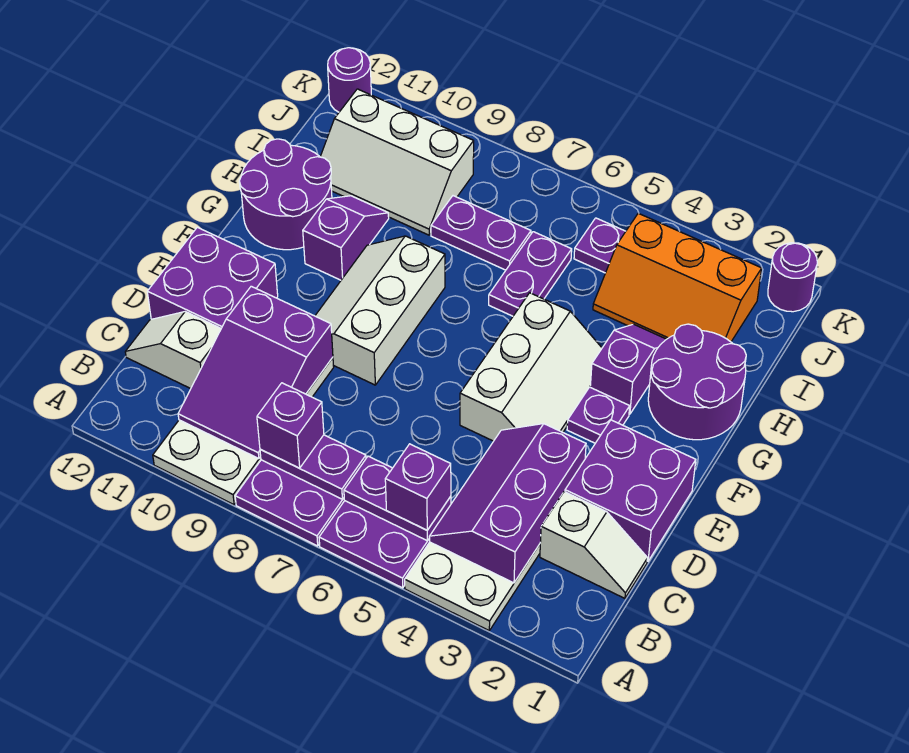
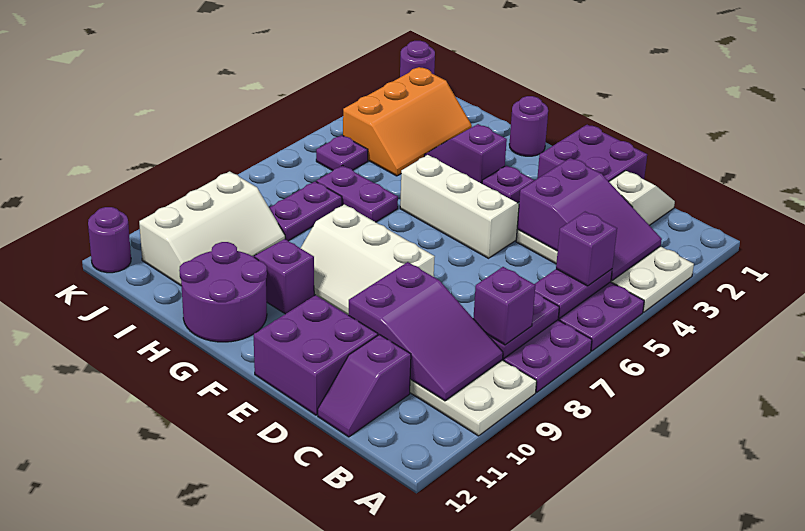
purple 2x3 slope [429,424,586,583] -> purple 2x3 slope turned to [517,158,662,281]
white 1x2 slope [125,312,221,389] -> purple 1x2 slope [318,335,411,437]
purple 2x2 round brick [648,324,746,440] -> purple 1x1 round brick [509,96,548,156]

